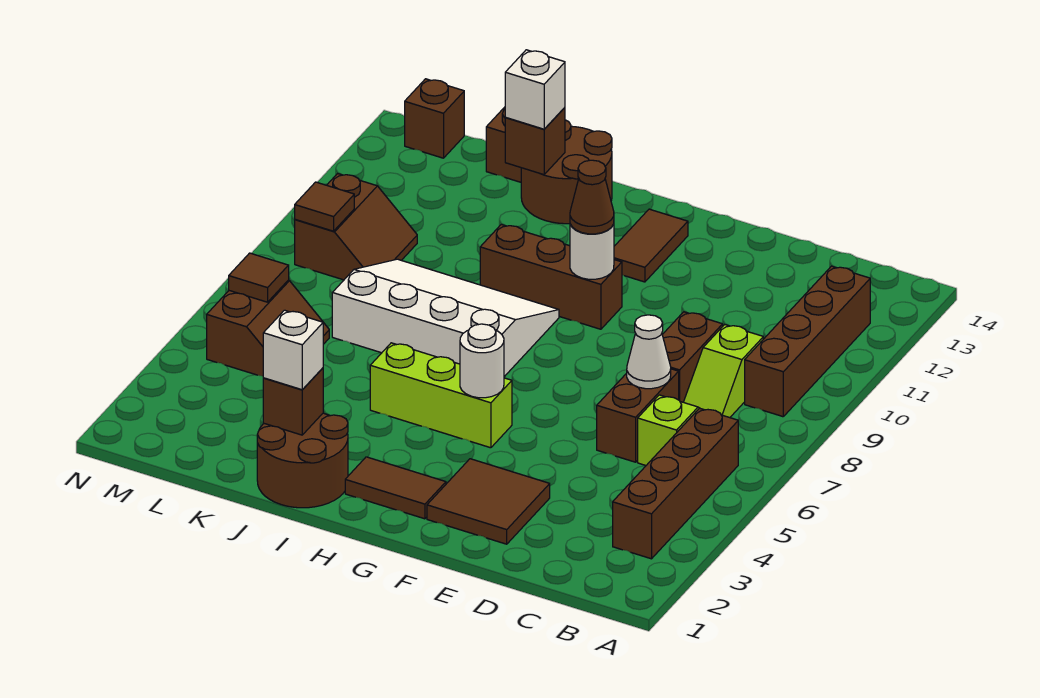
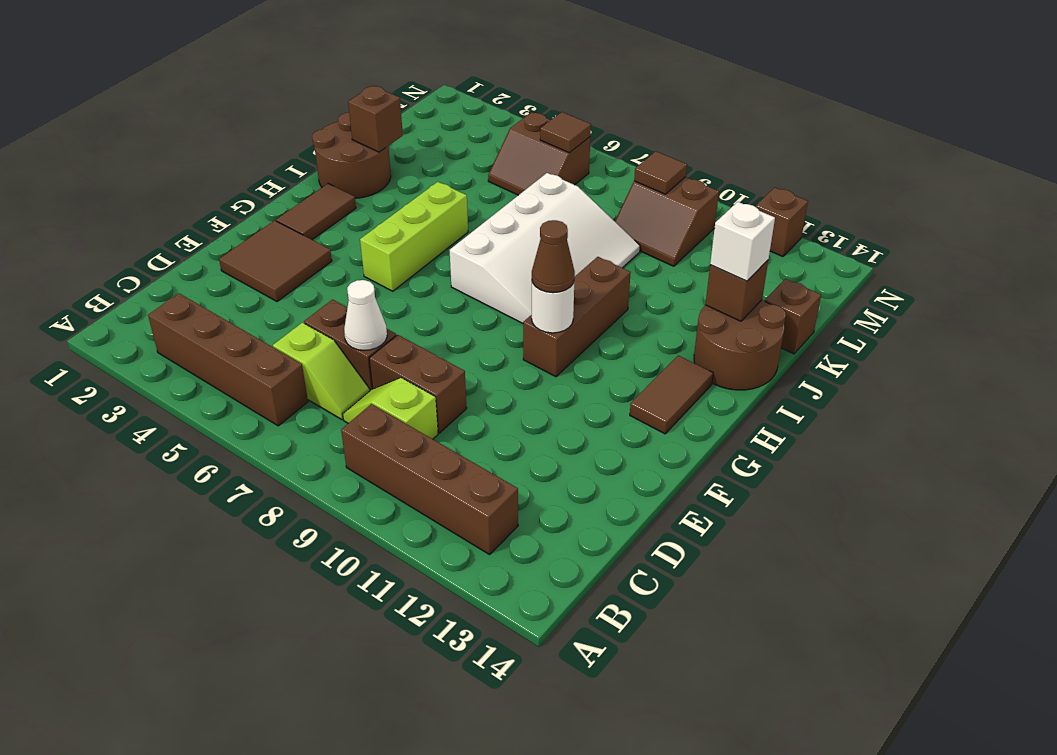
white 1x1 round brick [460,324,504,398] -> none
brown 1x2 tile [614,209,688,282] -> brown 1x2 tile turned to [630,355,713,434]
white 1x1 brick [263,310,323,390] -> none
brown 1x1 brick [405,79,464,158] -> brown 1x1 brick moved to [756,188,808,257]

